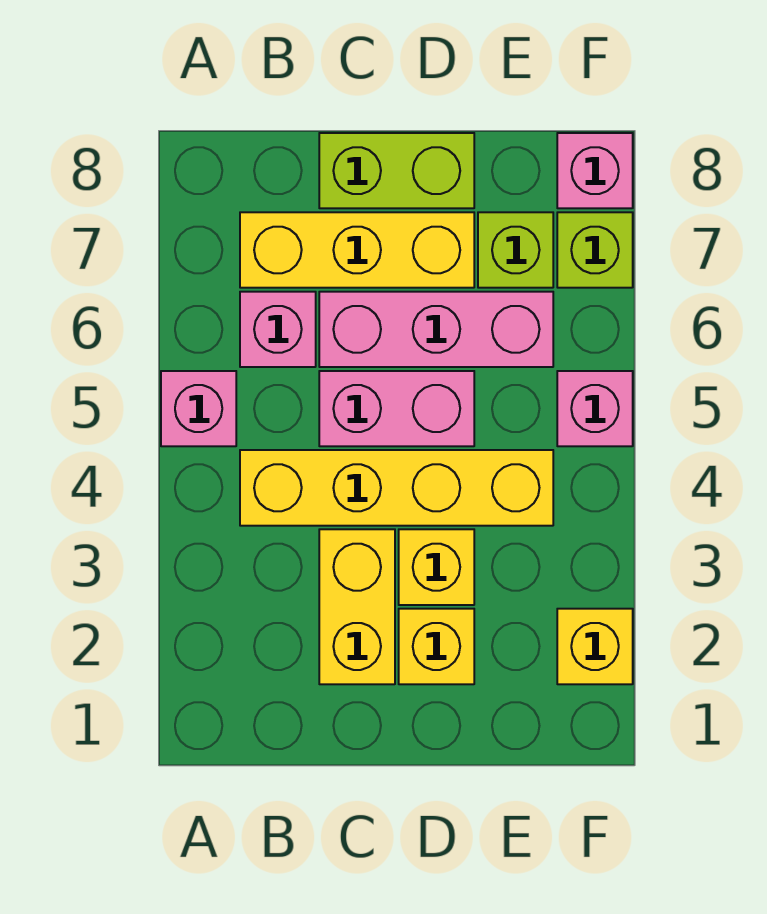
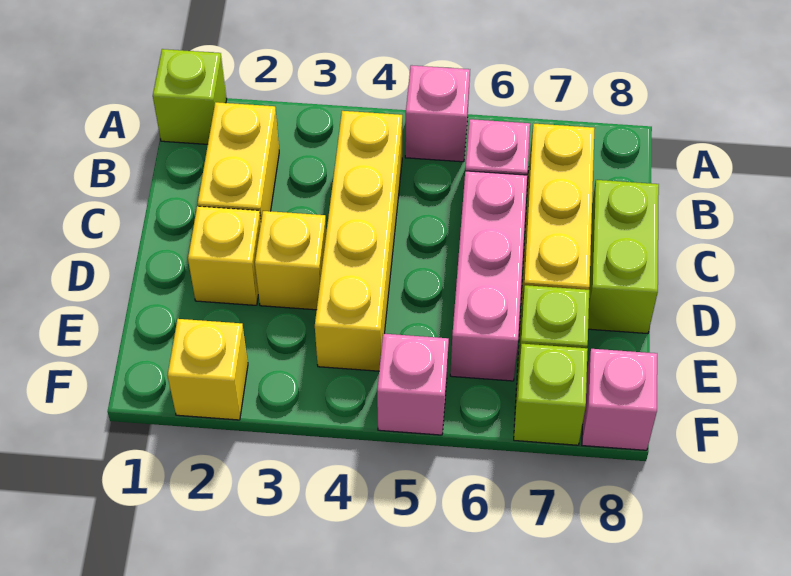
none -> lime 1x1 brick [153,49,227,144]
yellow 1x2 brick [319,529,395,684] -> yellow 1x2 brick turned to [198,102,279,219]
pink 1x2 brick [319,371,474,446] -> none

